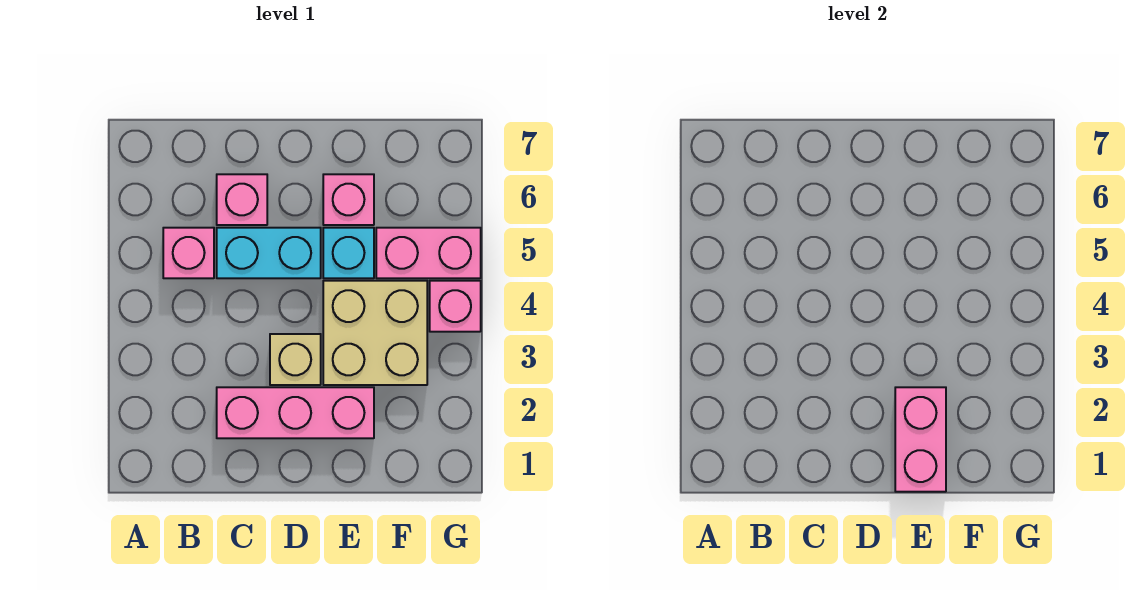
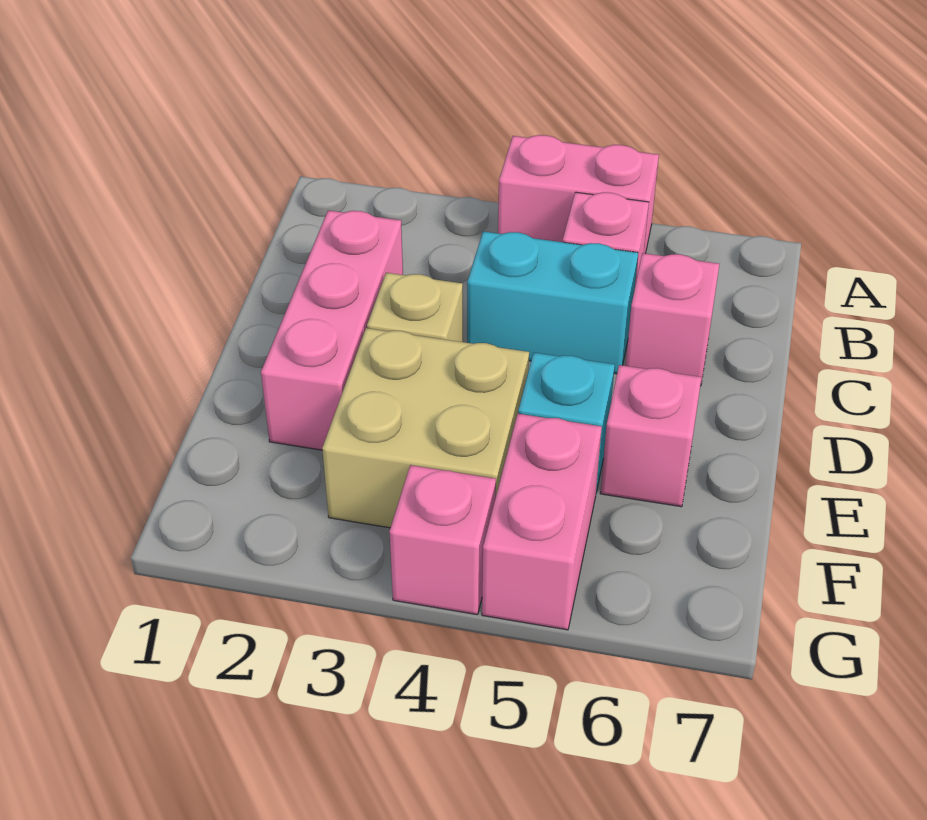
cyan 1x2 brick [217,228,321,278] -> cyan 1x2 brick turned to [467,231,638,374]
pink 1x2 brick [895,387,946,492] -> pink 1x2 brick moved to [498,135,659,253]

